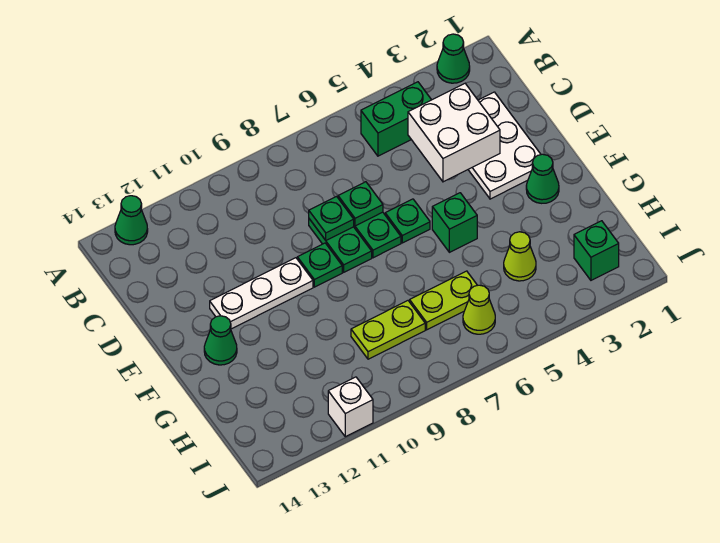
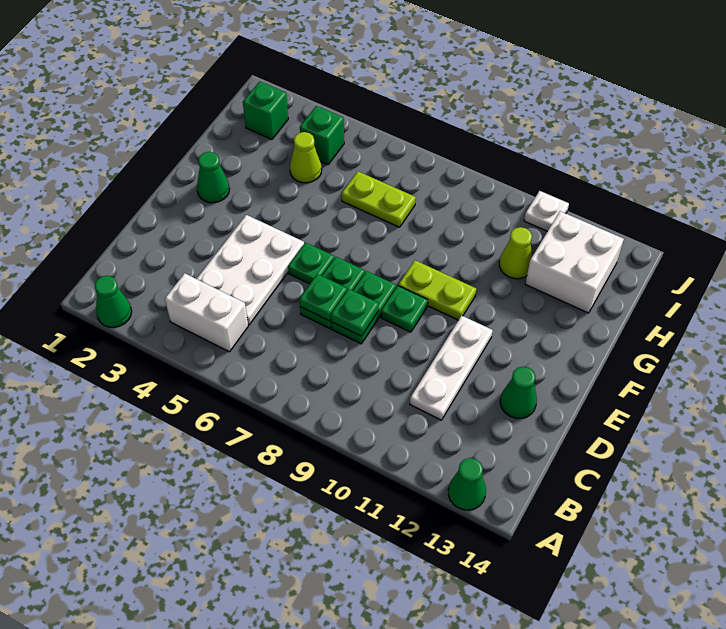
green 1x2 brick [361,82,431,156] -> white 1x2 brick [165,273,248,352]
white 2x3 plate [468,92,541,199] -> white 2x3 plate moved to [197,215,304,325]
white 2x2 brick [408,84,500,182] -> white 2x2 brick moved to [525,211,624,313]
white 1x3 plate [210,258,313,329] -> white 1x3 plate turned to [410,316,493,420]
green 1x1 brick [432,193,477,252] -> green 1x1 brick moved to [300,106,344,164]
green 1x1 cone [204,316,237,365] -> green 1x1 cone moved to [500,367,537,418]
lime 1x2 plate [351,301,425,359] -> lime 1x2 plate moved to [398,260,476,320]
lime 1x1 cone [463,285,495,334] -> lime 1x1 cone moved to [499,227,533,279]
white 1x1 brick [328,377,373,437] -> white 1x1 plate [524,191,569,231]

